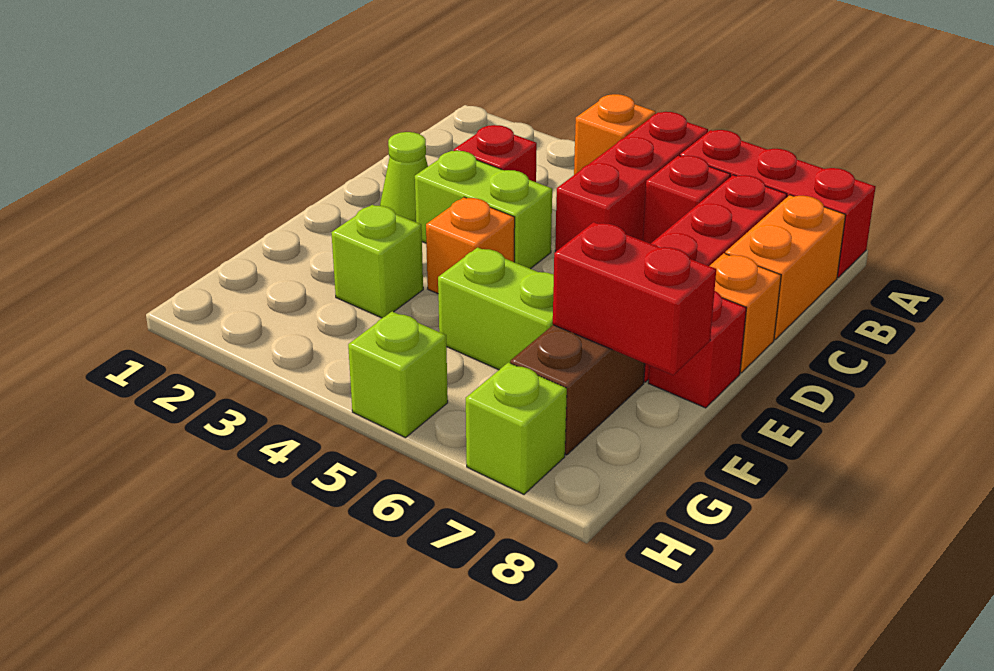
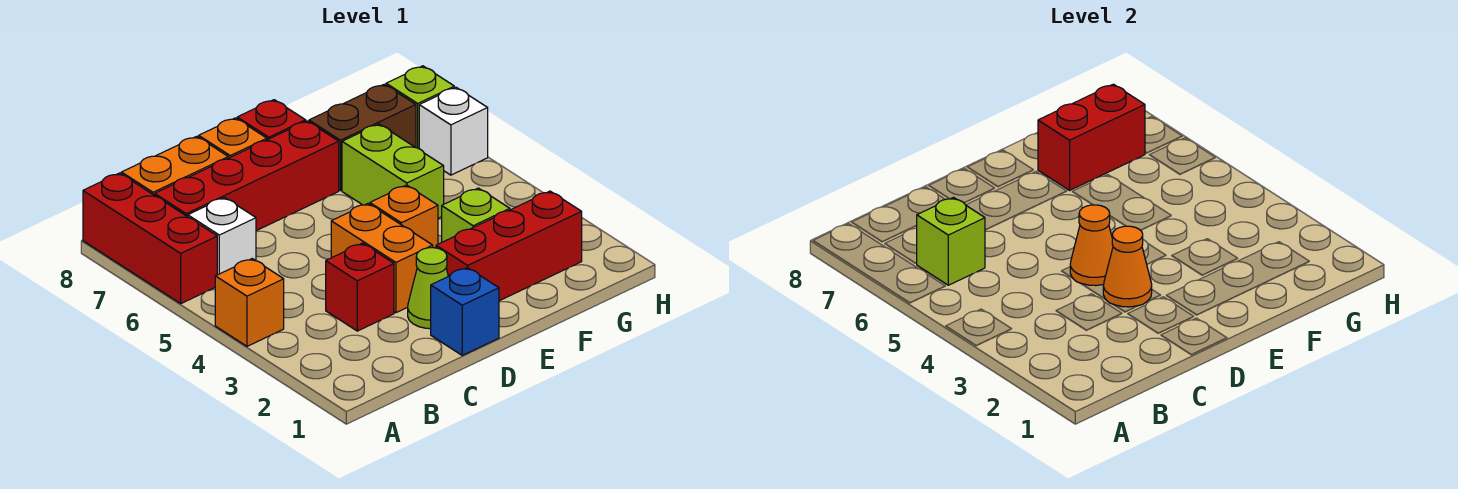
red 1x3 brick [555,112,708,252] -> red 1x3 brick moved to [436,191,582,301]
red 1x1 brick [643,156,730,244] -> white 1x1 brick [188,198,256,275]
none -> blue 1x1 brick [431,268,499,355]
lime 1x2 brick [415,151,552,269] -> orange 1x2 brick [331,204,433,313]
none -> orange 1x1 cone [1103,226,1152,307]
none -> orange 1x1 cone [1070,205,1113,286]
red 1x2 brick [553,222,716,375] -> red 1x2 brick turned to [1038,84,1145,190]
lime 1x1 brick [348,311,448,438] -> lime 1x1 brick moved to [917,198,985,285]
none -> white 1x1 brick [419,87,488,175]

